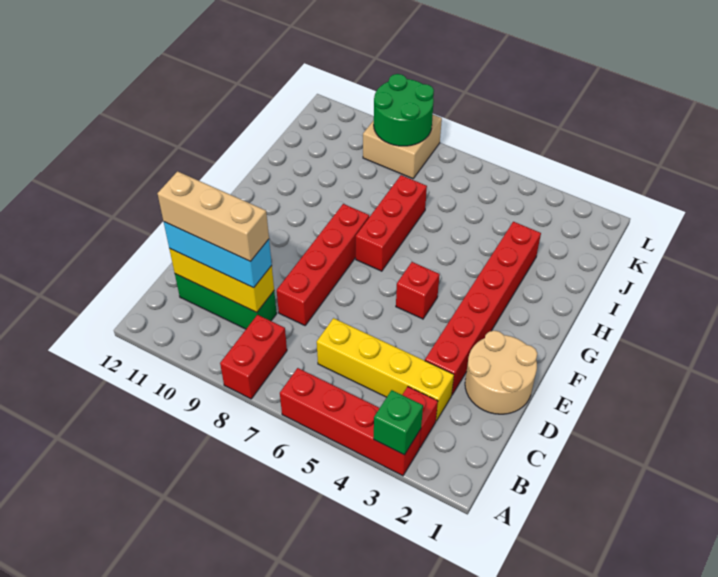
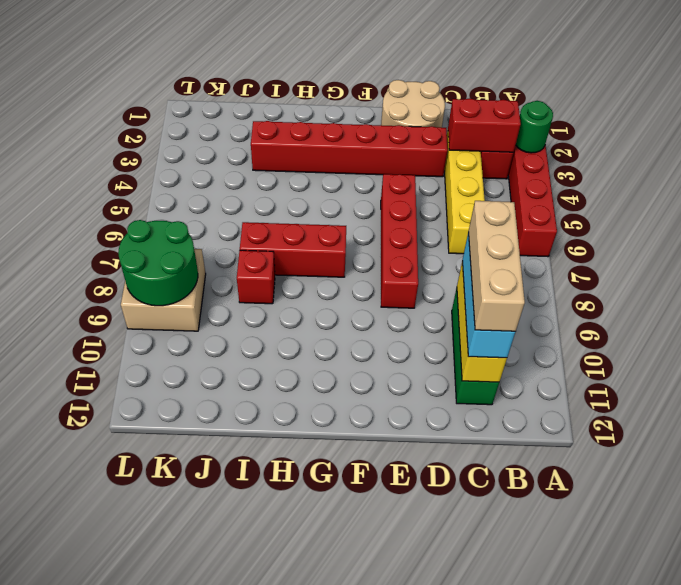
green 1x1 brick [374,390,423,455] -> green 1x1 round brick [516,101,553,153]
red 1x2 brick [220,315,287,399] -> red 1x2 brick moved to [448,98,521,152]
red 1x4 brick [277,204,369,325] -> red 1x4 brick turned to [381,174,418,308]
red 1x1 brick [396,262,440,319] -> red 1x1 brick moved to [237,250,275,304]

